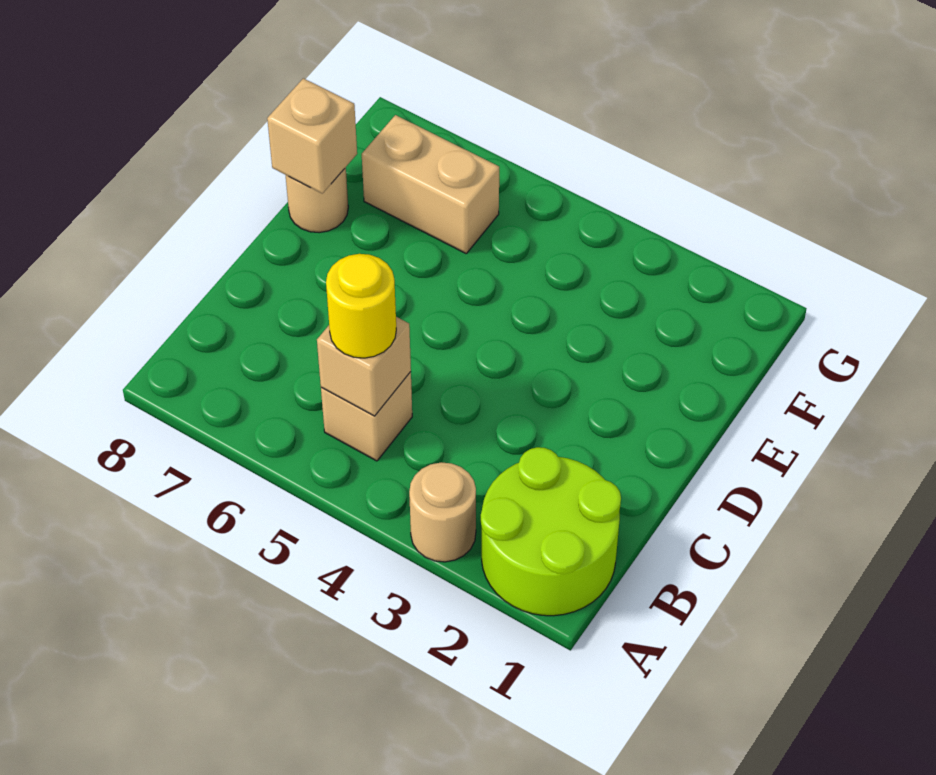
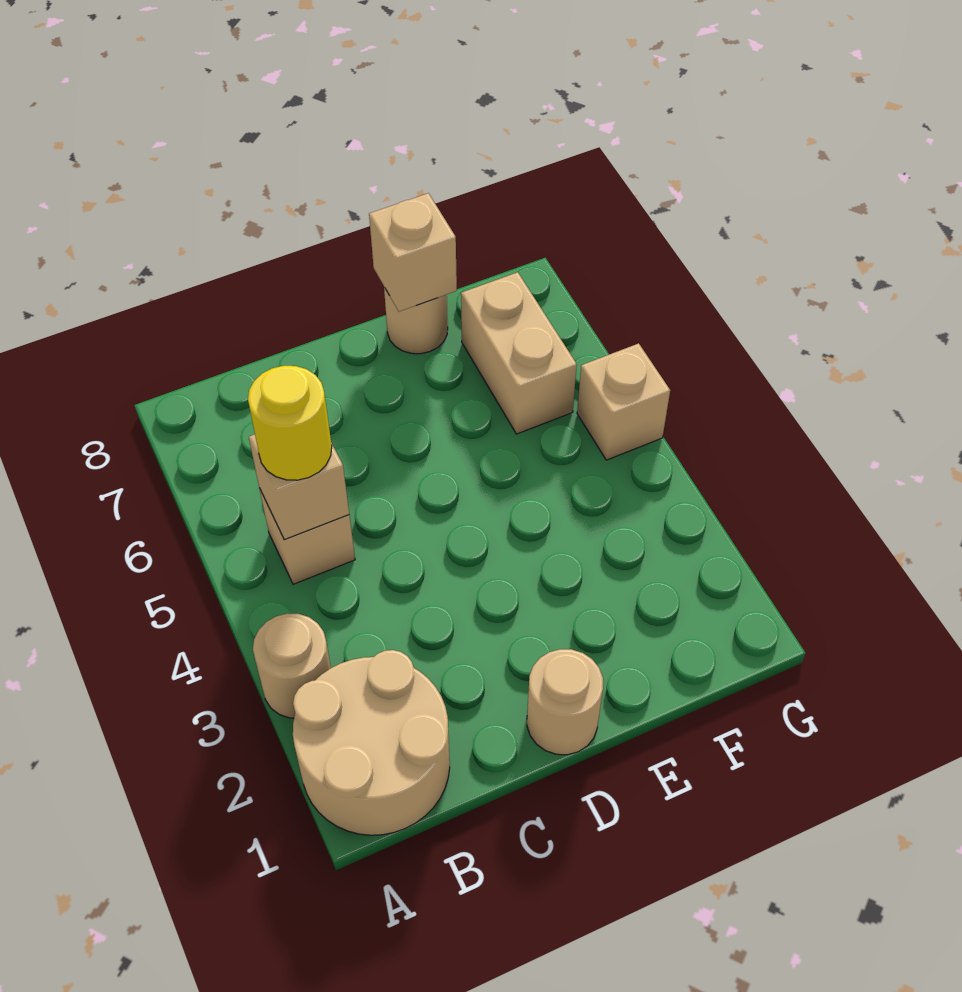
lime 2x2 round brick [481,447,621,616] -> tan 2x2 round brick [293,650,450,835]
none -> tan 1x1 round brick [527,649,603,755]
none -> tan 1x1 brick [577,343,670,460]

